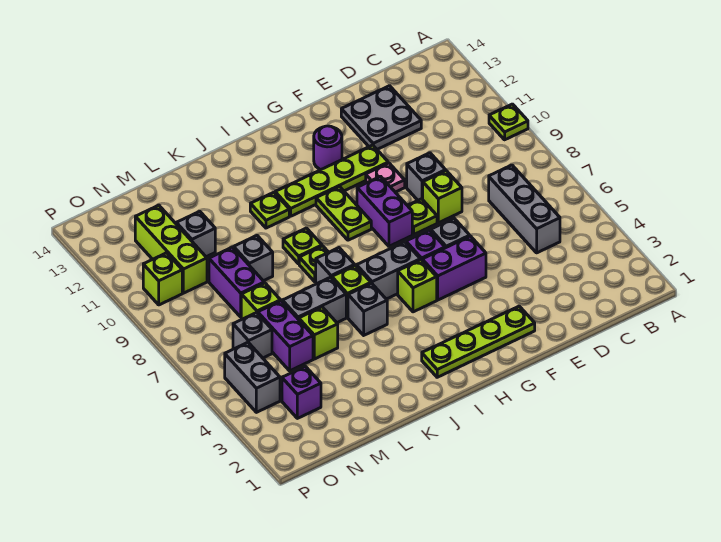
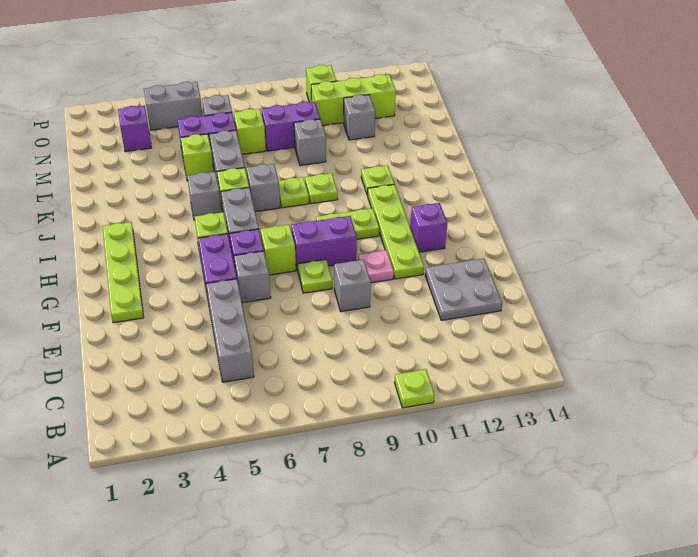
grey 1x3 brick [489,165,560,253] -> grey 1x3 brick turned to [206,279,254,382]
lime 1x1 brick [423,171,462,223] -> lime 1x1 brick moved to [260,225,296,275]
purple 1x1 round brick [314,126,342,170] -> purple 1x1 brick [410,203,447,252]

